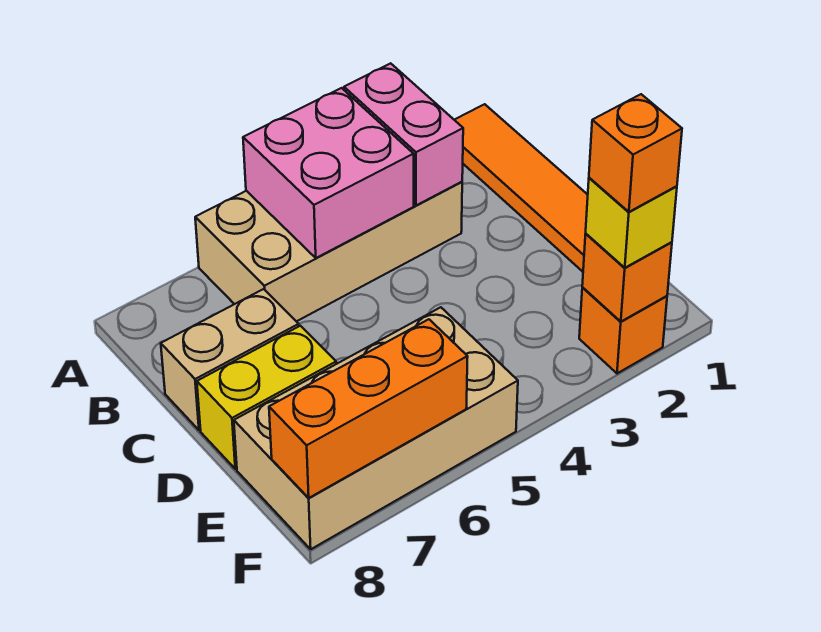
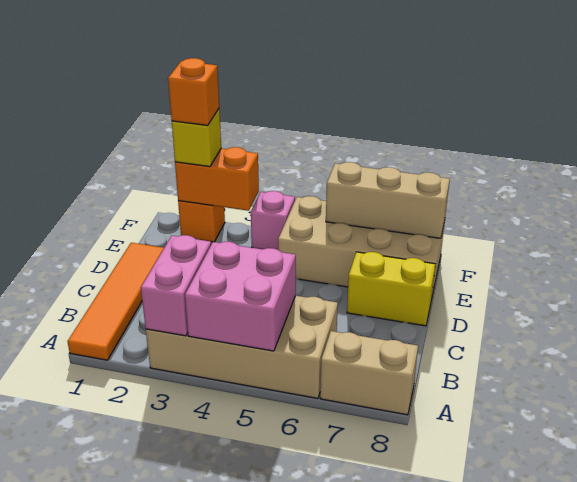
tan 1x2 brick [161,289,299,430] -> tan 1x2 brick moved to [320,331,418,415]
orange 1x1 brick [582,234,672,322] -> orange 1x2 brick [175,147,259,211]
none -> pink 1x1 brick [251,191,295,250]
orange 1x3 brick [269,319,468,498] -> tan 1x3 brick [326,162,450,238]

